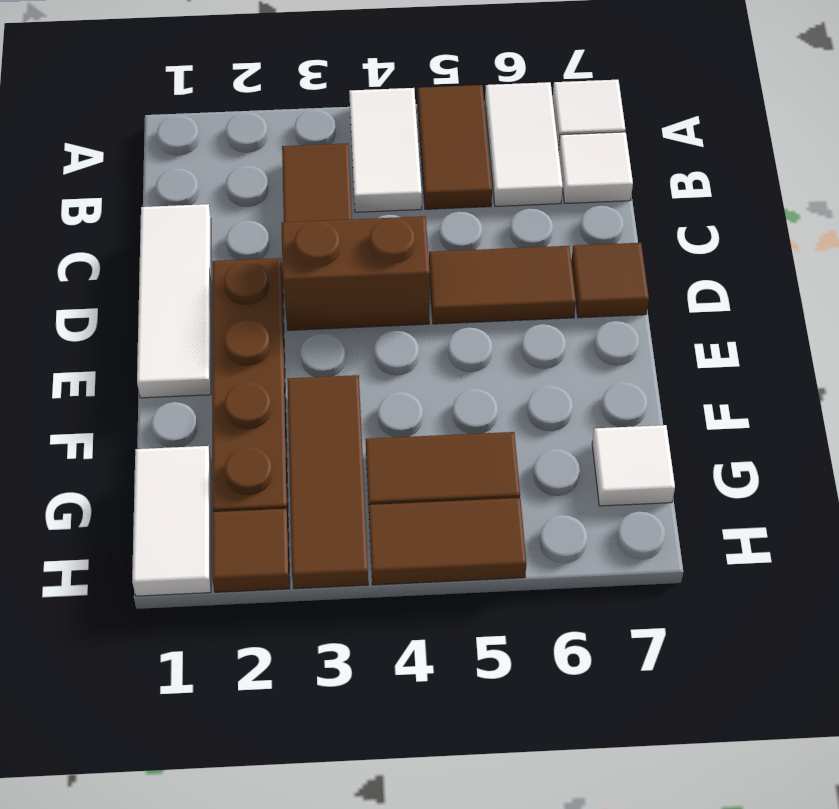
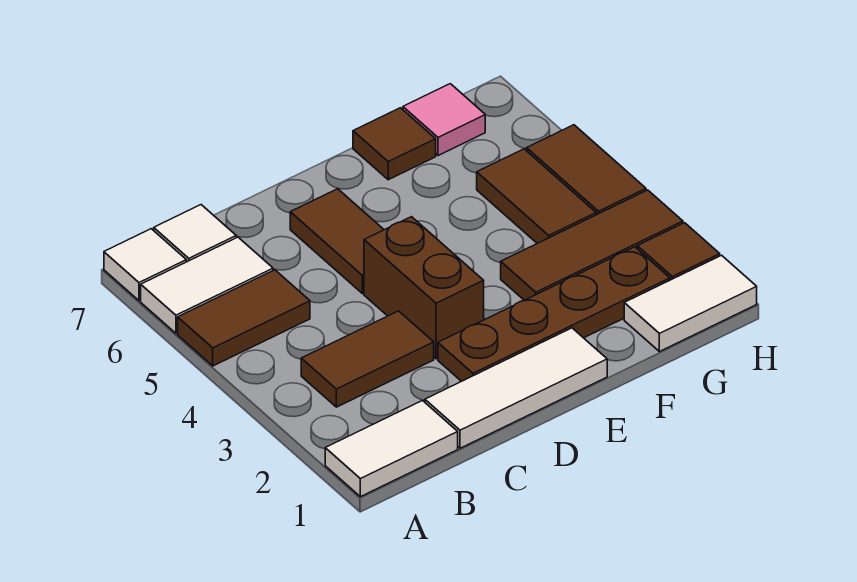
white 1x2 tile [349,88,422,212] -> white 1x2 tile moved to [325,401,458,497]
brown 1x1 tile [571,243,649,318] -> brown 1x1 tile moved to [353,108,436,180]
white 1x1 tile [592,425,675,506] -> pink 1x1 tile [403,84,485,156]

